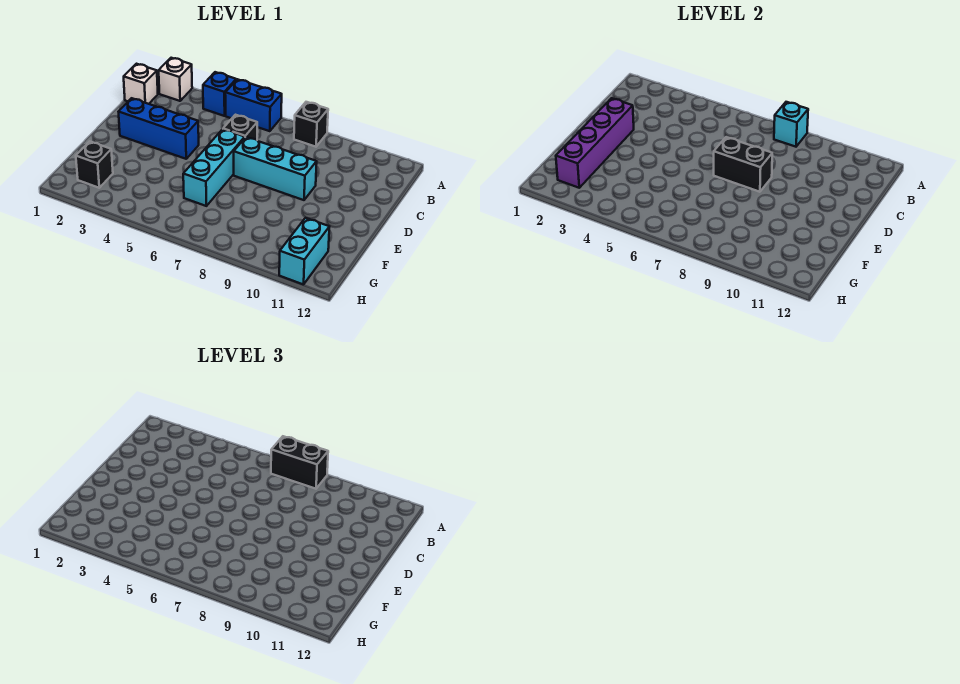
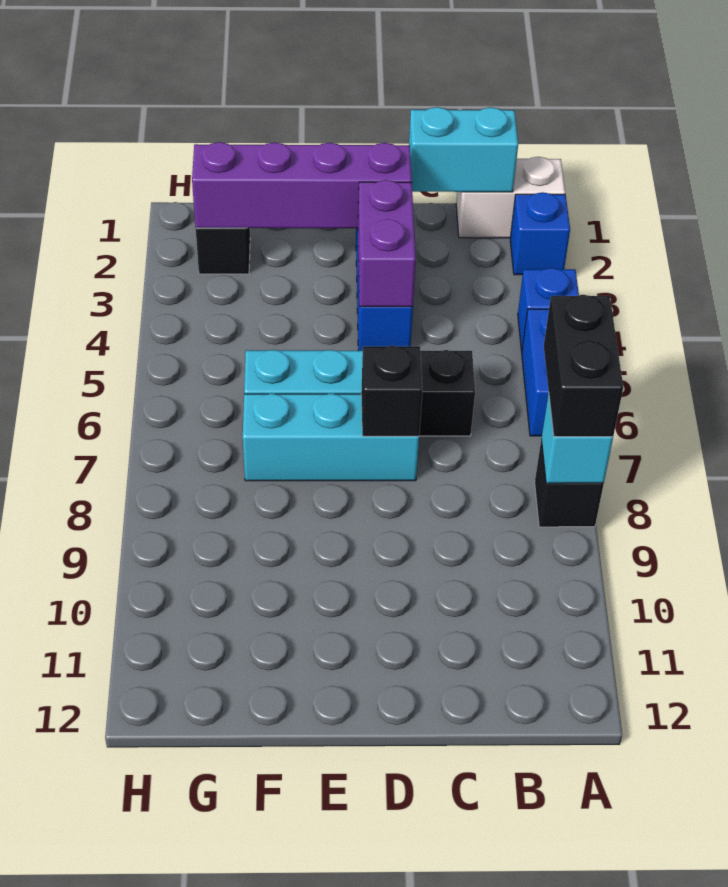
white 1x1 brick [159,58,192,101] -> blue 1x1 brick [510,192,570,275]
white 1x1 brick [124,64,158,104] -> white 1x2 brick [456,157,565,238]
none -> purple 1x2 brick [358,180,416,307]
cyan 1x3 brick [234,137,317,200] -> cyan 1x3 brick turned to [243,394,419,481]
black 1x2 brick [714,137,772,192] -> black 1x1 brick [361,346,422,436]
cyan 1x2 brick [279,218,329,285] -> cyan 1x2 brick moved to [409,107,518,192]

